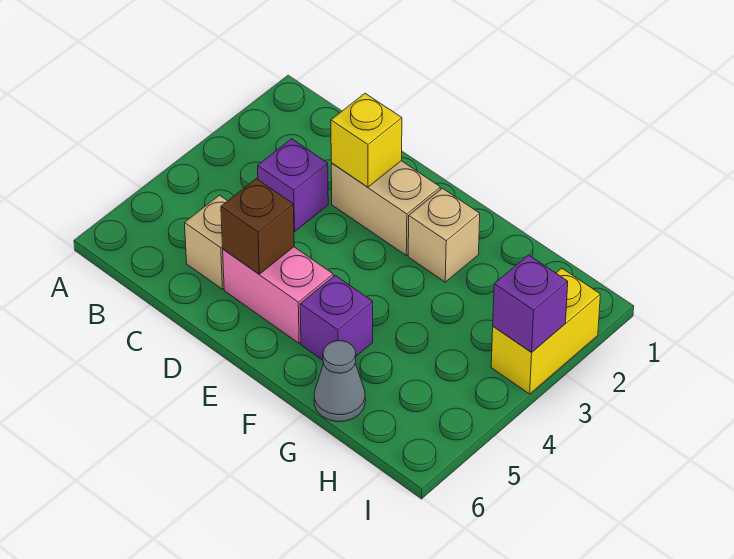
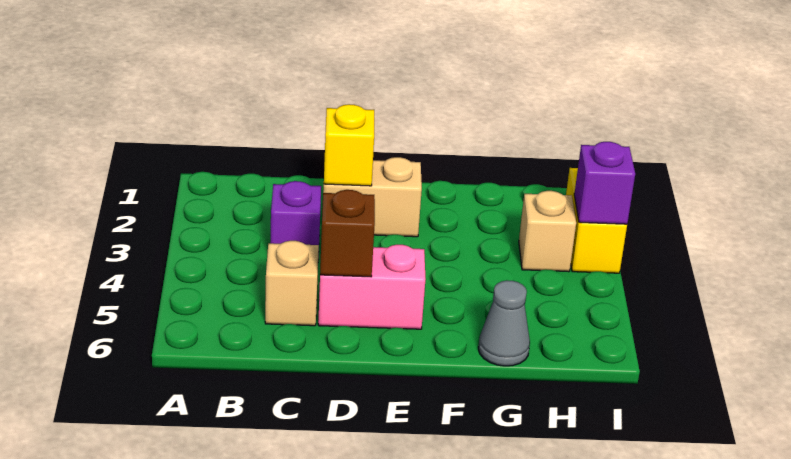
tan 1x1 brick [408,188,480,282] -> tan 1x1 brick moved to [519,191,576,272]
purple 1x1 brick [300,275,373,360] -> none

